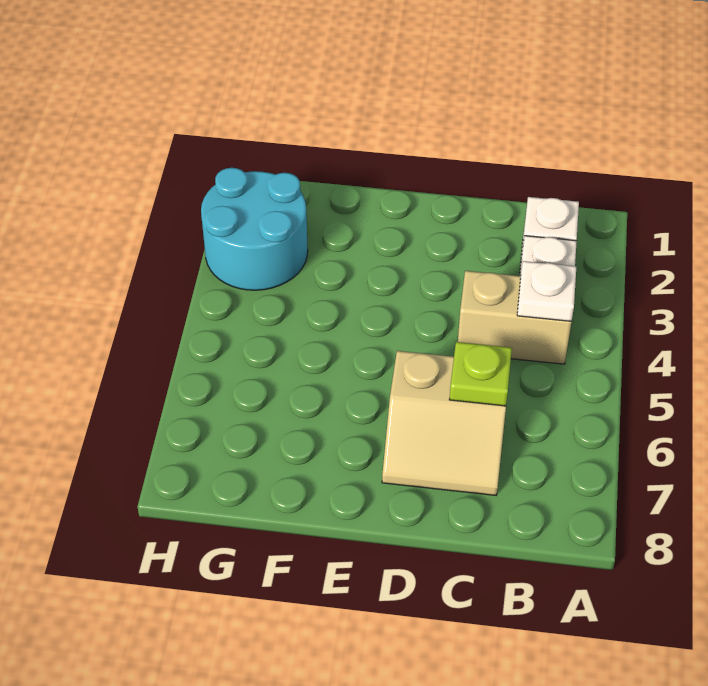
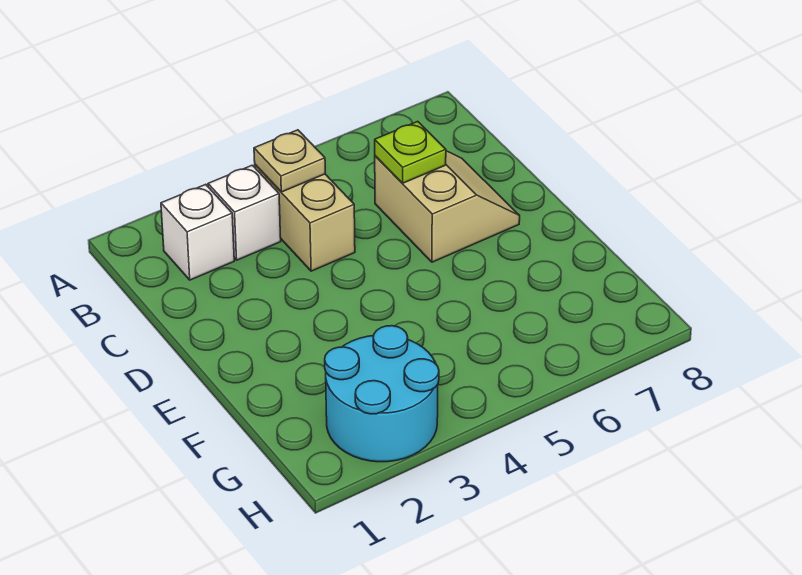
white 1x1 plate [517,261,576,321] -> tan 1x1 plate [254,130,325,192]

